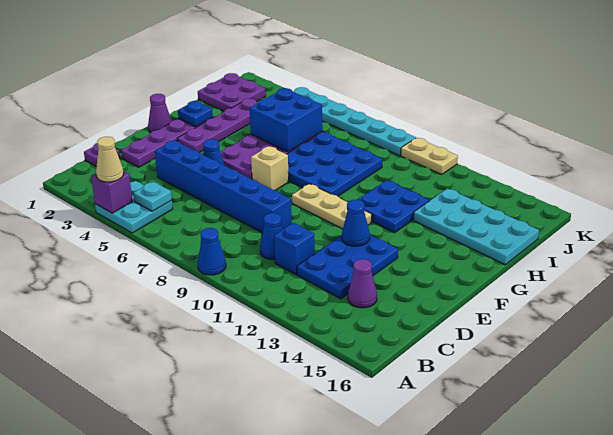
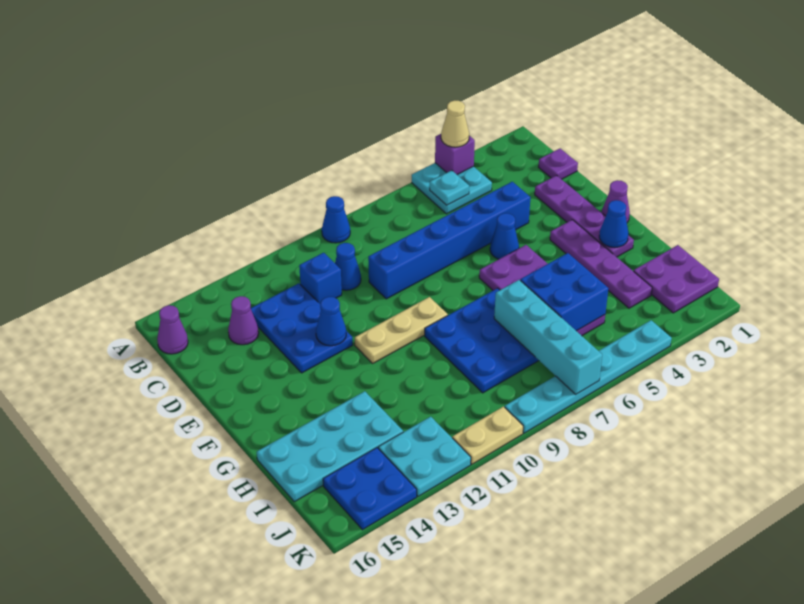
none -> purple 1x1 cone [157,305,188,354]
tan 1x1 brick [251,146,289,190] -> none
blue 1x1 plate [178,101,213,127] -> blue 1x1 cone [599,200,628,247]
blue 2x2 plate [358,180,429,233] -> blue 2x2 plate moved to [323,448,417,530]
none -> cyan 1x4 brick [494,280,602,395]
none -> cyan 2x2 plate [378,417,471,496]

